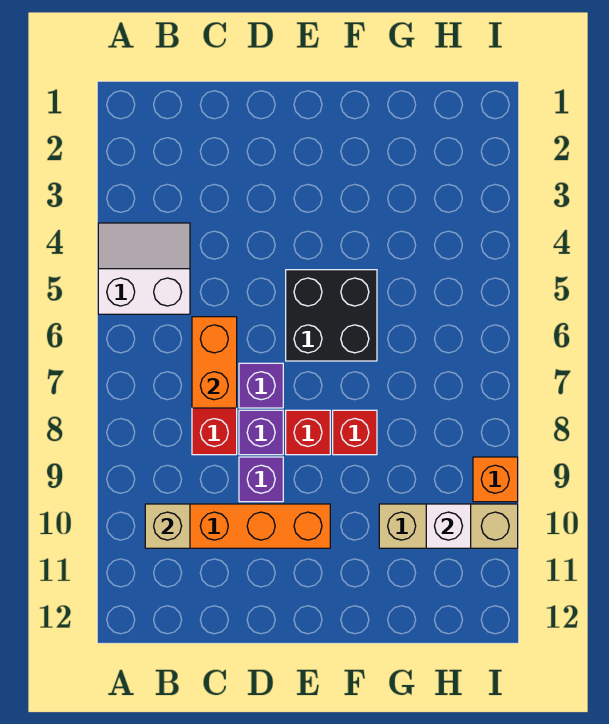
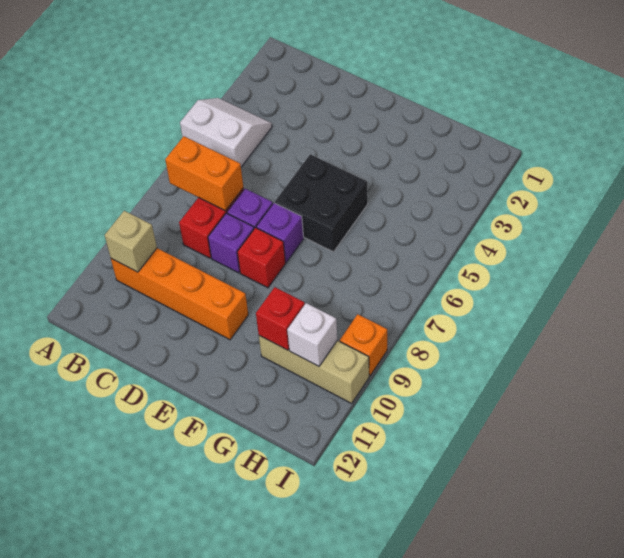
orange 1x2 brick [192,317,237,408] -> orange 1x2 brick turned to [165,136,243,211]
purple 1x1 brick [239,457,283,502] -> purple 1x1 brick moved to [256,203,304,262]
red 1x1 brick [333,410,377,455] -> red 1x1 brick moved to [256,287,305,350]

